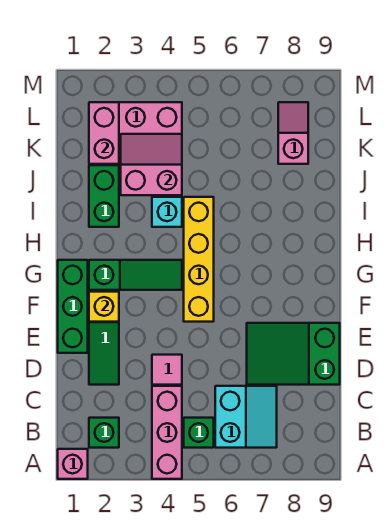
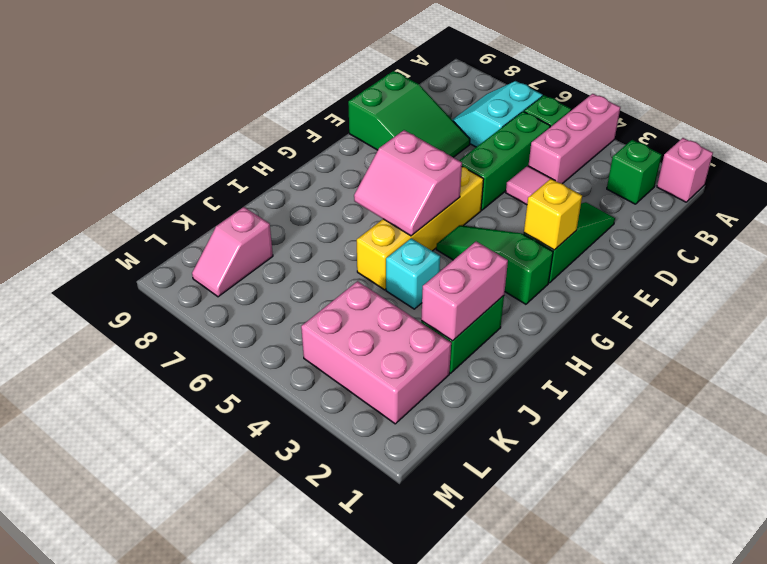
green 1x3 brick [58,260,88,353] -> green 1x3 brick moved to [459,112,550,210]
pink 2x2 slope [121,134,182,195] -> pink 2x2 slope moved to [354,130,462,236]
pink 1x2 brick [89,102,119,164] -> pink 1x2 brick moved to [421,241,508,341]

